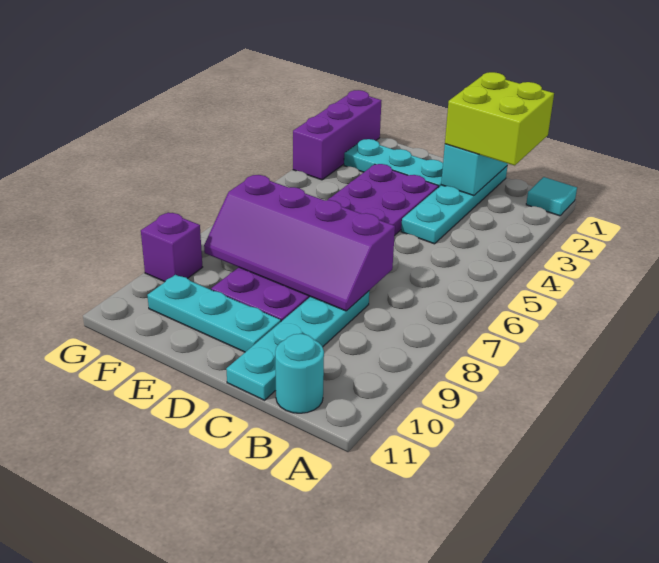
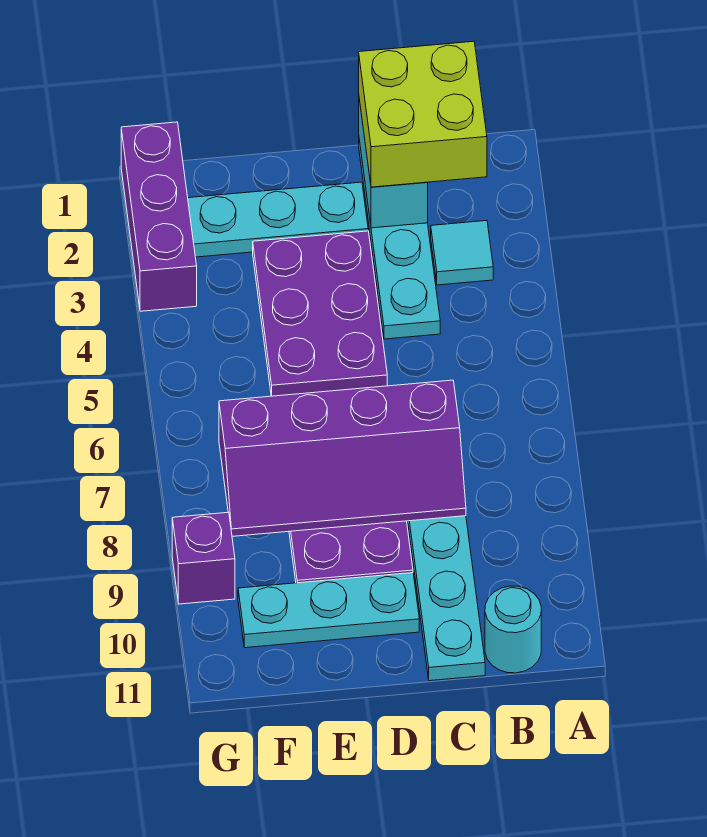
cyan 1x1 tile [526,177,577,216] -> cyan 1x1 tile moved to [431,221,493,285]

